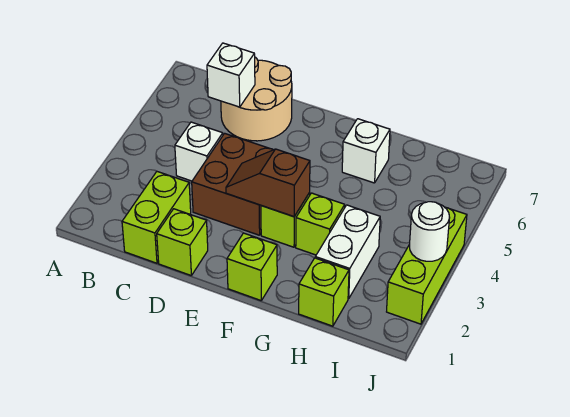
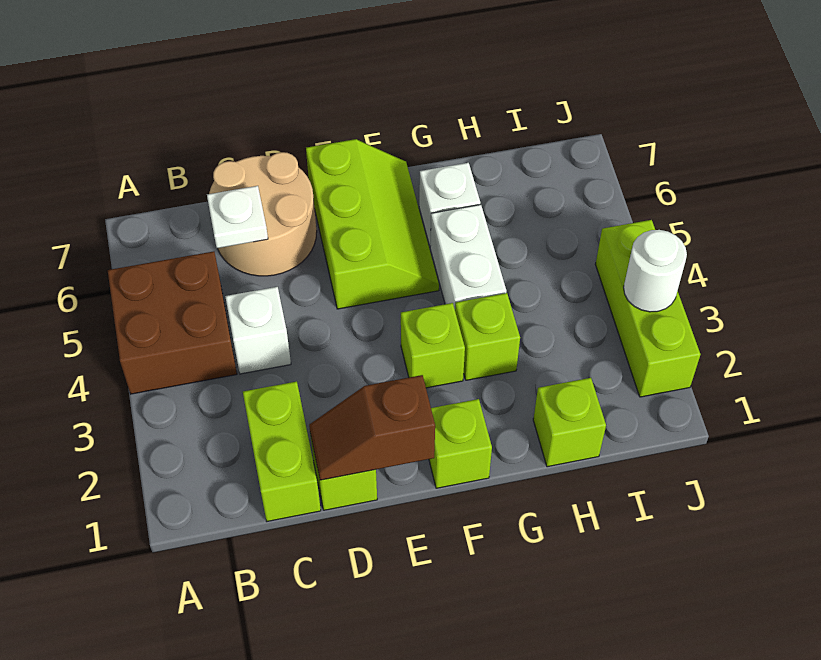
white 1x1 brick [207,43,255,107] -> white 1x1 plate [207,186,268,248]
brown 2x2 brick [192,133,273,235] -> brown 2x2 brick moved to [108,251,237,394]
brown 1x2 slope [226,149,310,217] -> brown 1x2 slope moved to [309,375,435,480]
none -> lime 2x3 slope [306,139,439,309]
white 1x2 brick [315,205,380,299] -> white 1x2 brick moved to [430,205,506,309]

